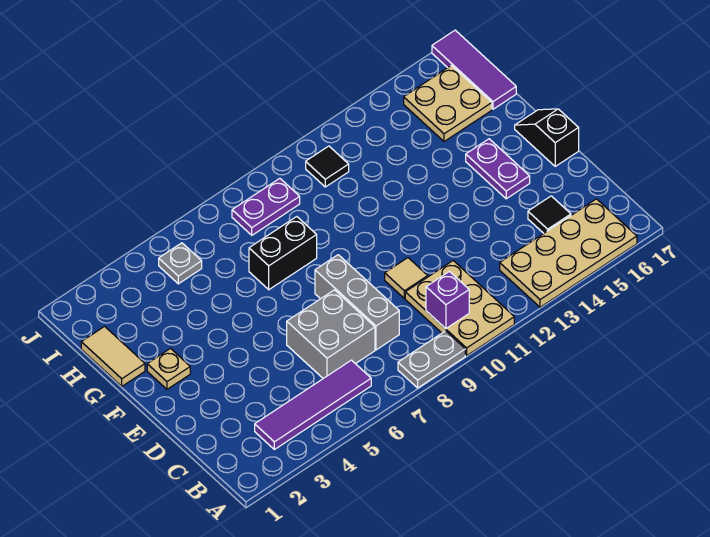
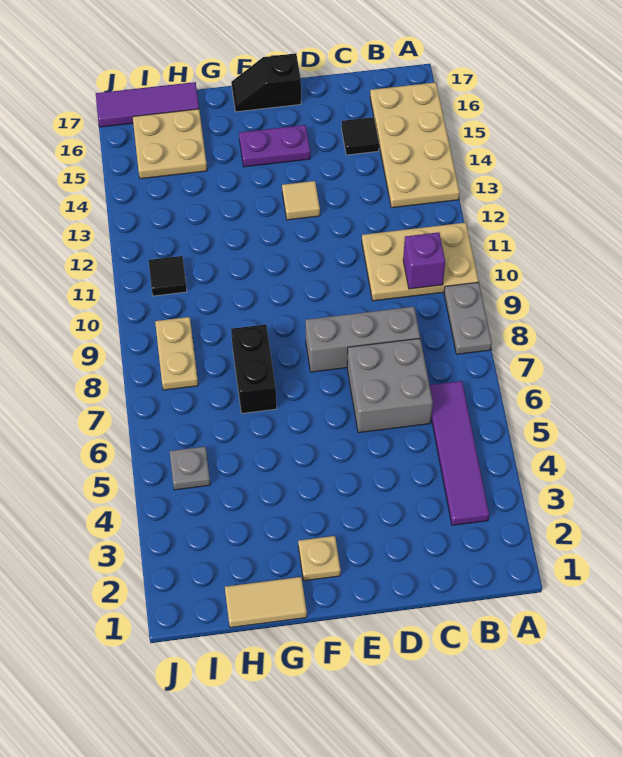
tan 1x1 tile [385,258,428,298] -> tan 1x1 tile moved to [282,181,320,220]
purple 1x2 plate [232,178,300,235] -> tan 1x2 plate [155,317,198,390]

